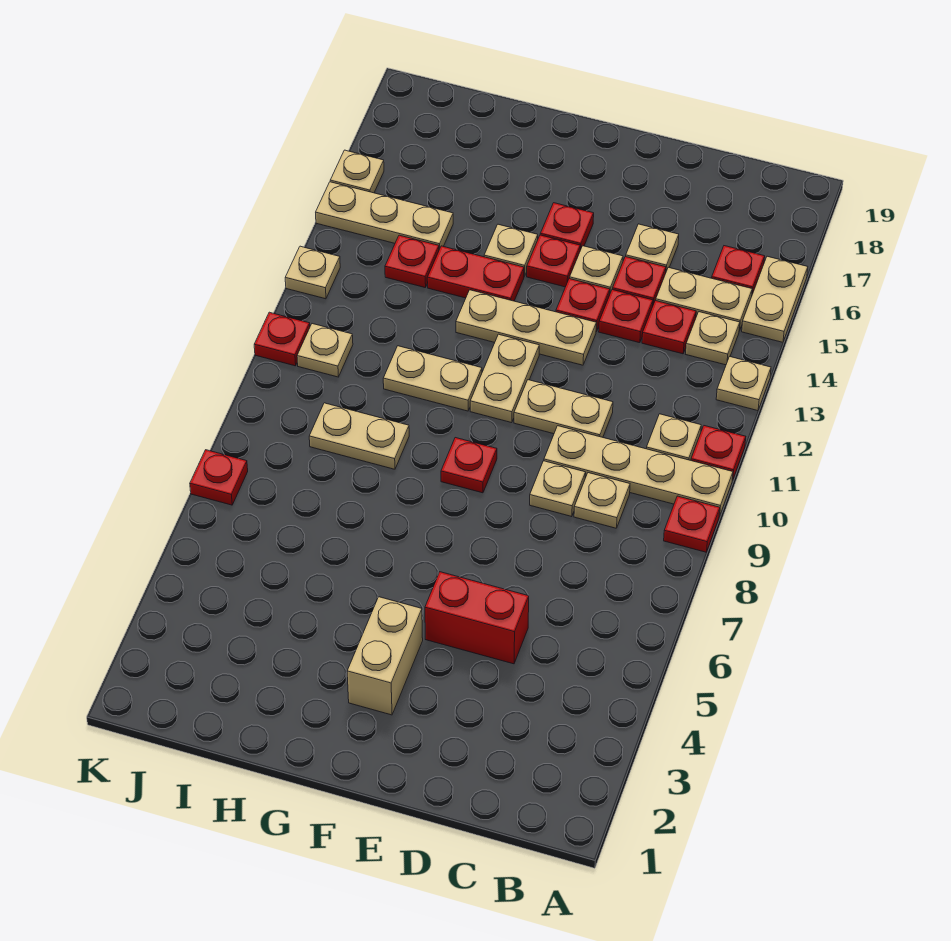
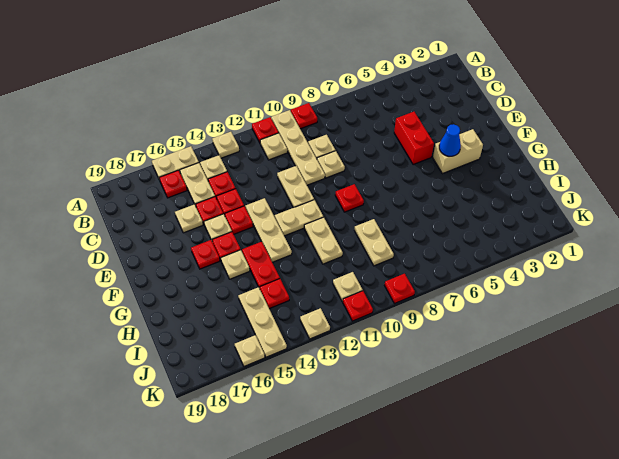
none -> blue 1x1 cone [439,124,461,156]
red 1x1 plate [190,450,248,505] -> red 1x1 plate moved to [385,274,415,303]

